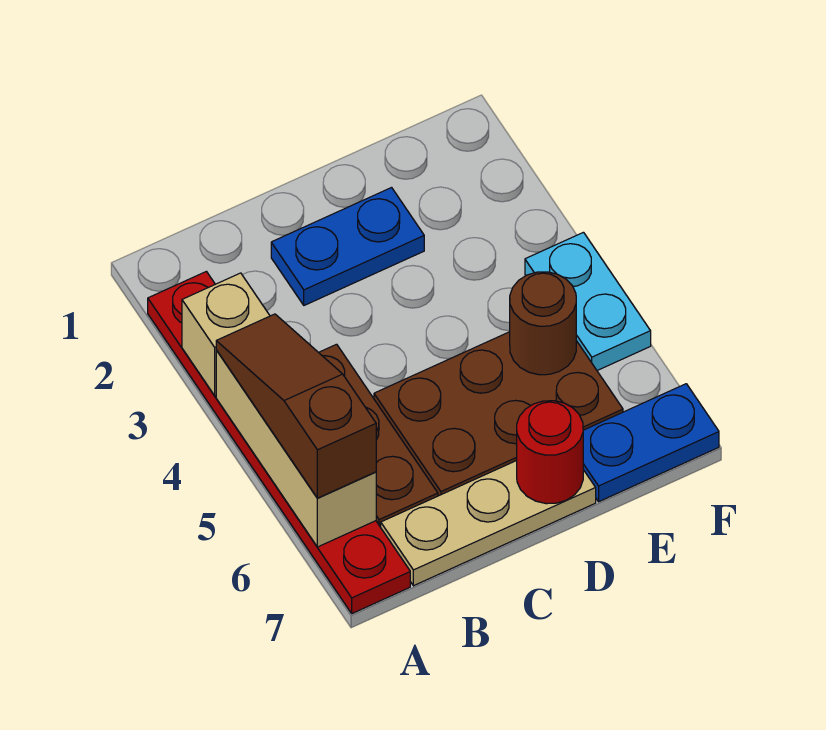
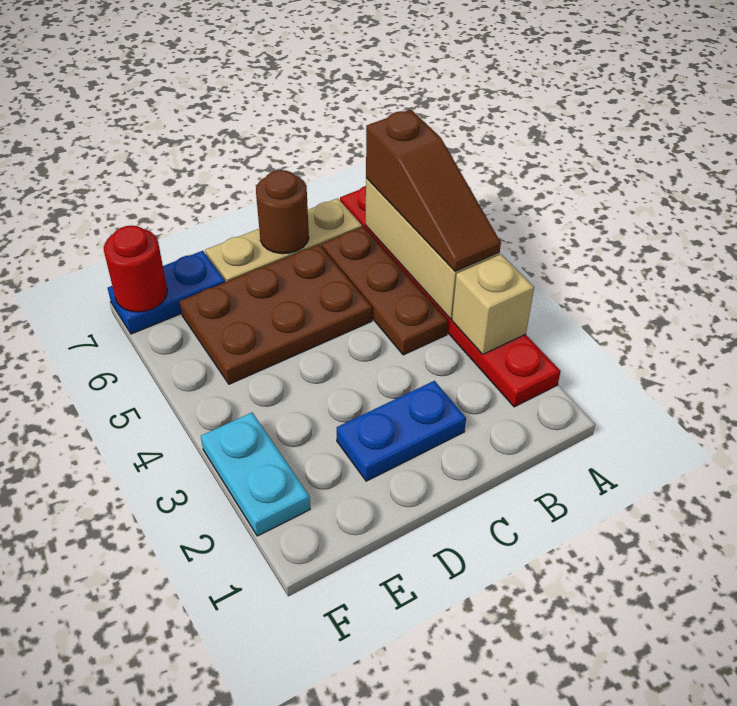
red 1x1 round brick [517,401,583,504] -> red 1x1 round brick moved to [104,226,167,312]
brown 1x1 round brick [510,272,576,375] -> brown 1x1 round brick moved to [256,170,309,254]
cyan 1x2 plate [525,232,651,371] -> cyan 1x2 plate moved to [201,413,310,536]

